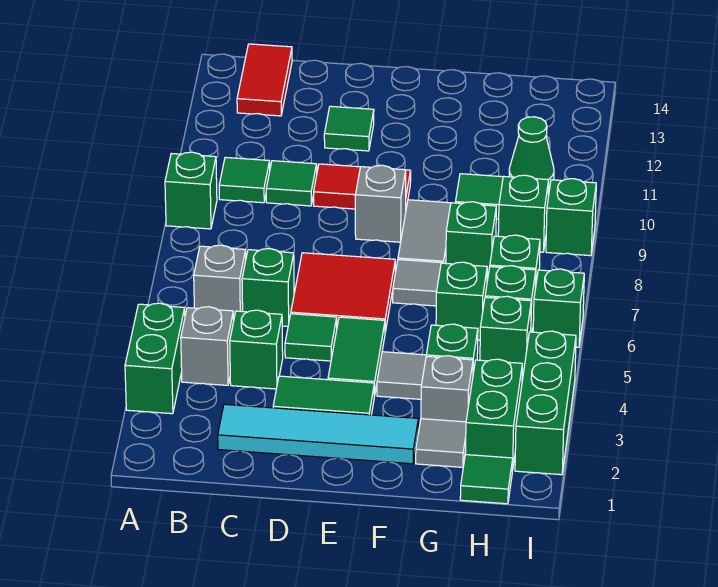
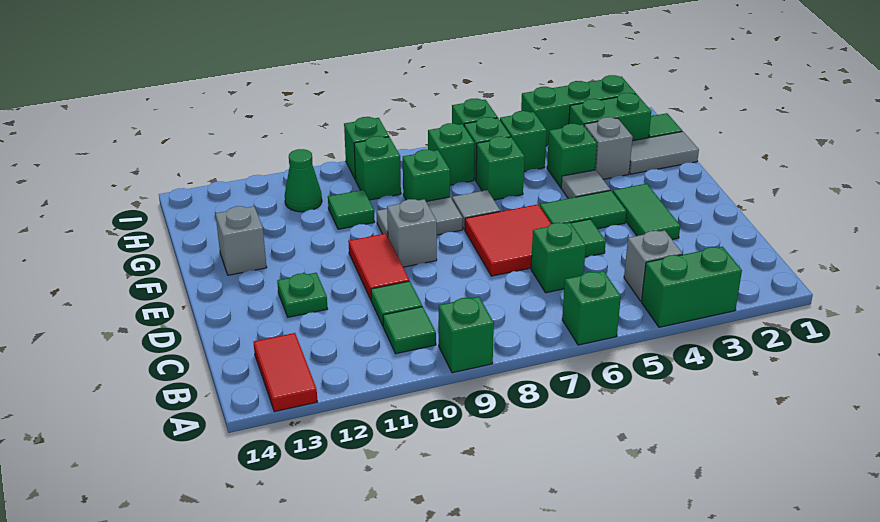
grey 1x1 brick [194,245,246,320] -> grey 1x1 brick moved to [216,206,267,275]
red 1x2 tile [237,44,292,116] -> red 1x2 tile turned to [254,333,317,412]
cyan 1x4 tile [218,404,418,464] -> none
green 1x1 brick [230,310,283,389] -> green 1x1 brick moved to [562,271,621,345]
green 1x1 tile [324,106,374,151] -> green 1x1 plate [277,273,328,317]
grey 1x1 tile [416,419,466,467] -> grey 1x2 tile [629,132,699,174]

